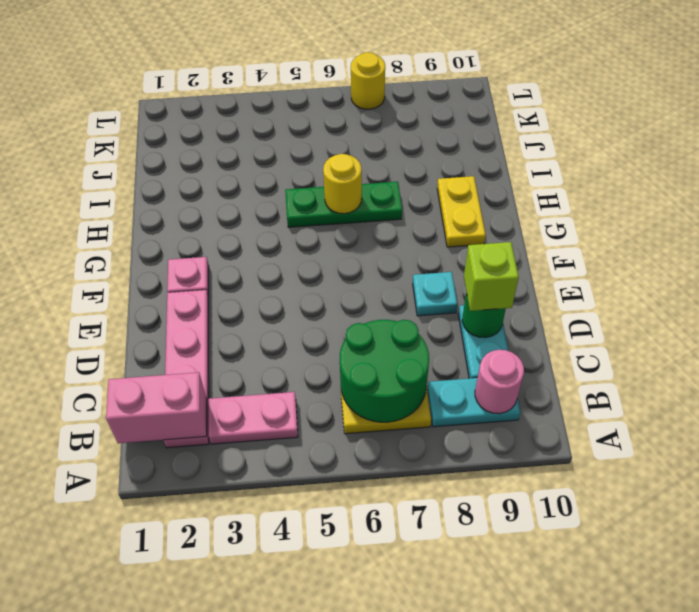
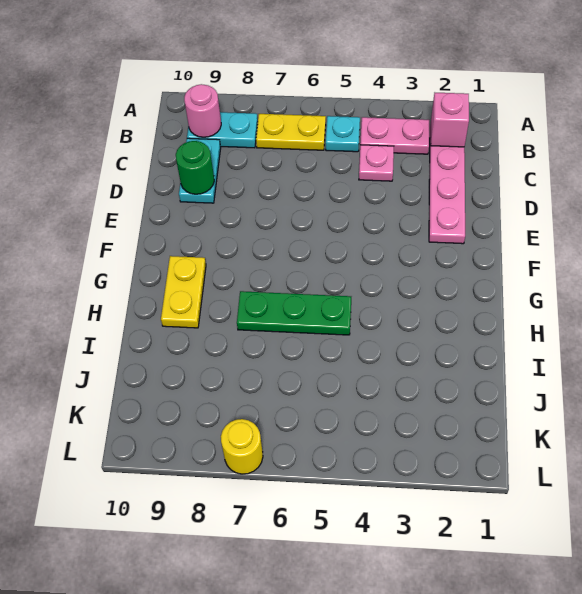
pink 1x2 brick [106,372,207,443] -> pink 1x1 brick [431,93,469,147]
green 2x2 round brick [340,320,429,422] -> none
lime 1x1 brick [464,242,519,311] -> none
cyan 1x1 plate [413,272,457,316] -> cyan 1x1 plate moved to [326,116,360,152]
pink 1x1 plate [167,257,209,297] -> pink 1x1 plate moved to [359,145,394,181]
yellow 1x1 round brick [323,154,362,214] -> none

